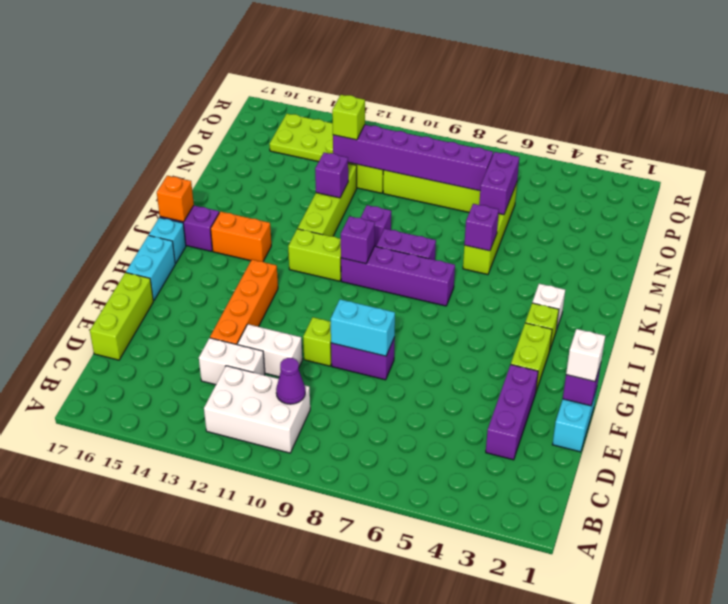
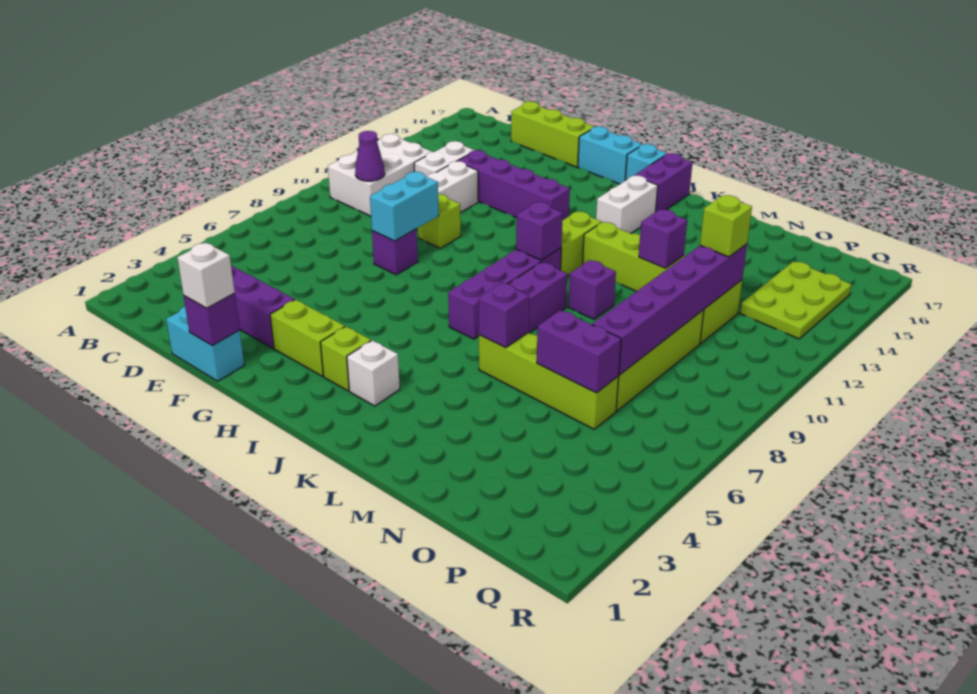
orange 1x4 brick [210,260,278,344] -> purple 1x4 brick [458,150,570,220]
purple 1x2 brick [331,337,395,380] -> purple 1x1 brick [372,229,418,275]
orange 1x2 brick [211,212,271,262] -> white 1x2 brick [596,175,658,234]
orange 1x1 brick [157,176,194,222] -> none

